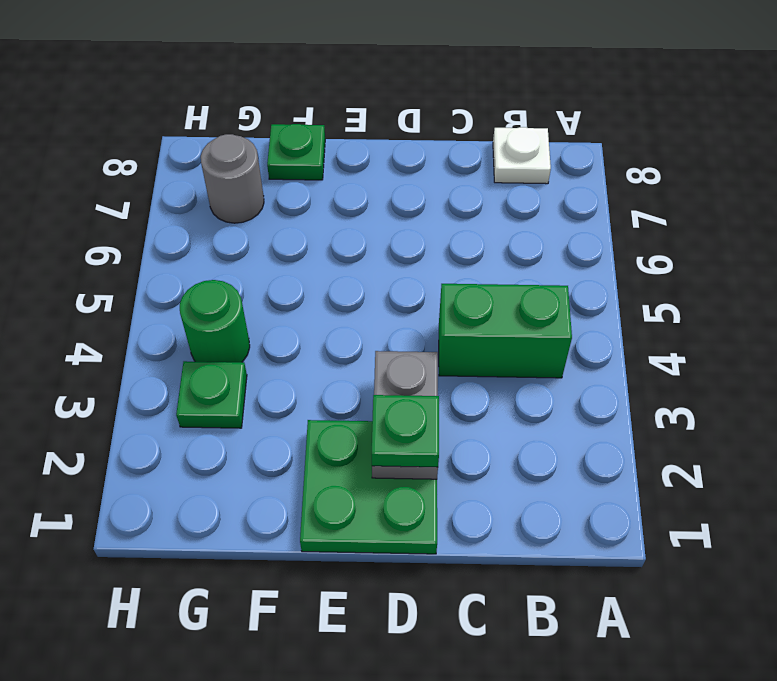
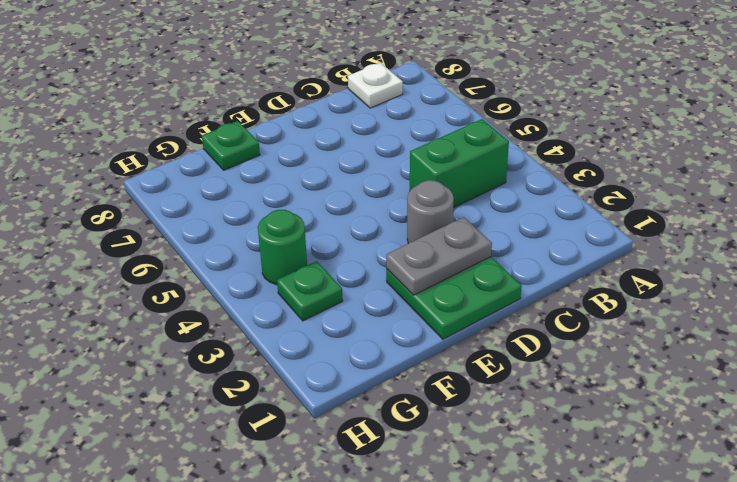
grey 1x2 plate [372,351,438,479] -> grey 1x2 plate turned to [386,217,492,295]
green 1x1 plate [372,395,439,467] -> none
grey 1x1 round brick [201,134,264,223] -> grey 1x1 round brick moved to [407,180,454,244]

